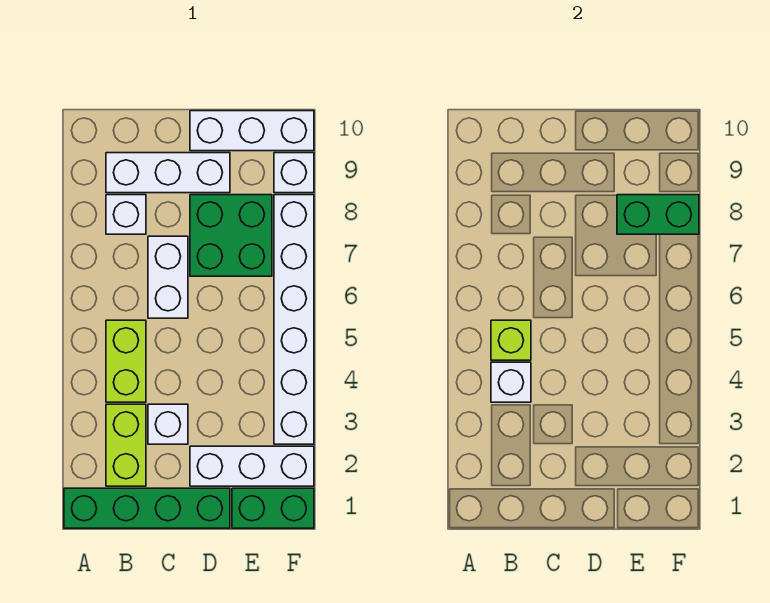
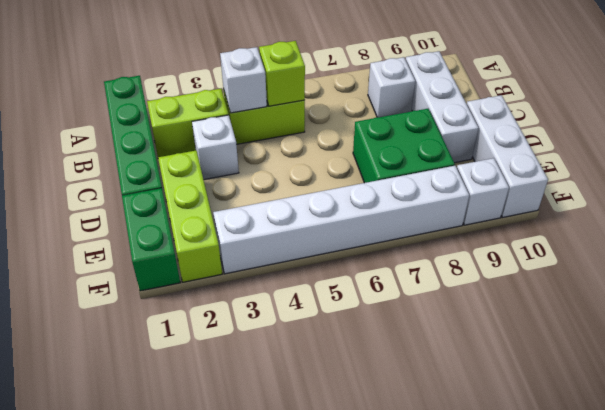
white 1x2 brick [148,236,188,318] -> none
white 1x3 brick [190,446,314,486] -> lime 1x3 brick [158,151,222,282]
green 1x2 brick [617,195,699,234] -> none

